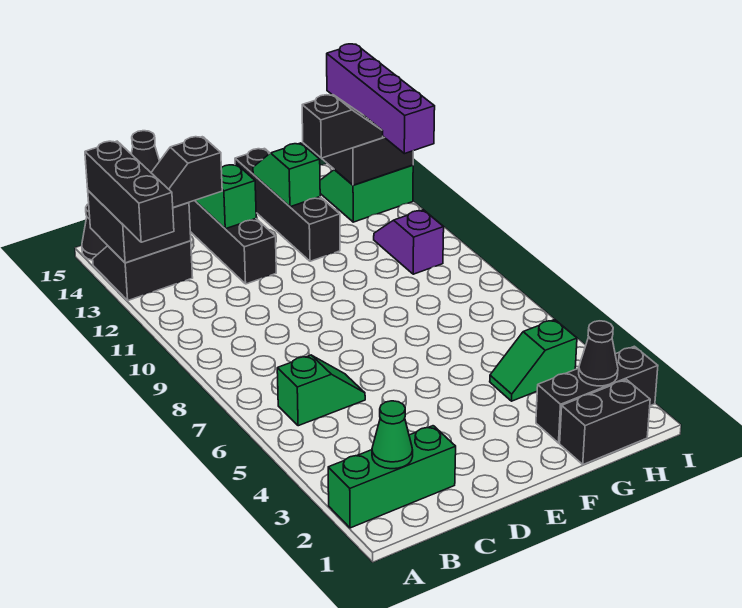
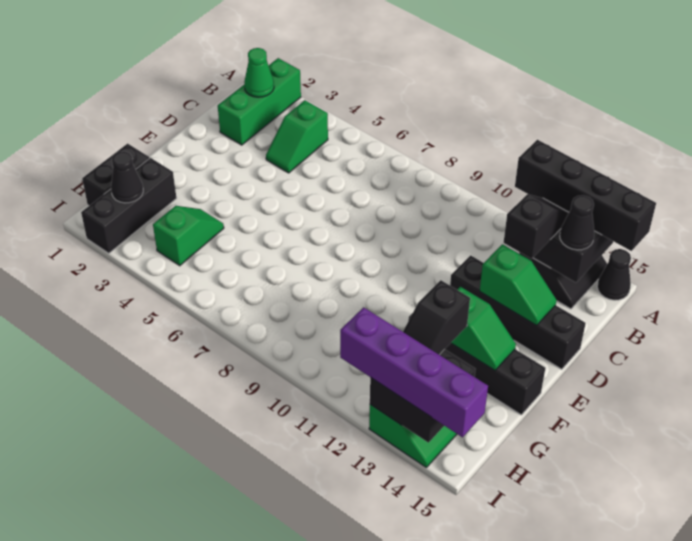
black 1x3 brick [85,141,174,242] -> black 1x4 brick [515,140,656,251]
green 1x2 slope [277,355,365,426] -> green 1x2 slope moved to [266,100,328,173]
purple 1x2 slope [374,210,444,274] -> none

